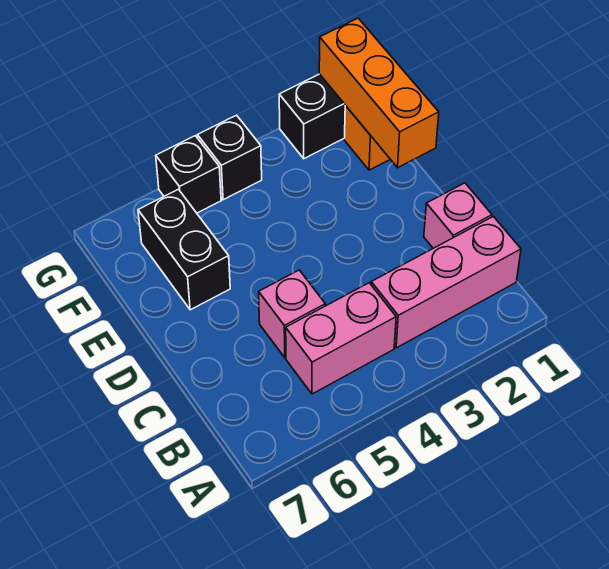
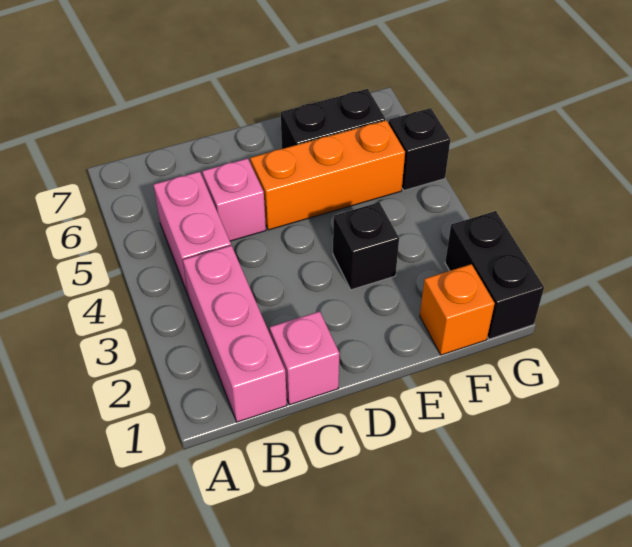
orange 1x3 brick [319,18,439,168] -> orange 1x3 brick moved to [250,120,405,230]
black 1x1 brick [198,115,262,200] -> black 1x1 brick moved to [333,202,399,290]

